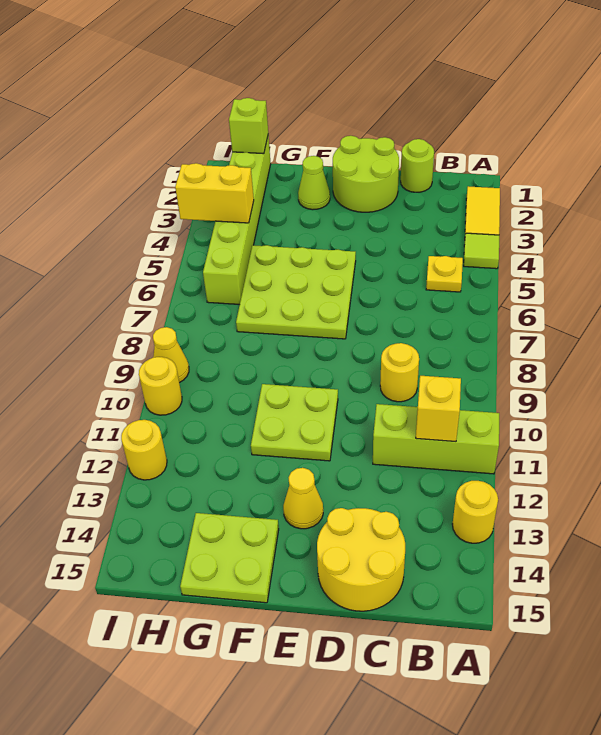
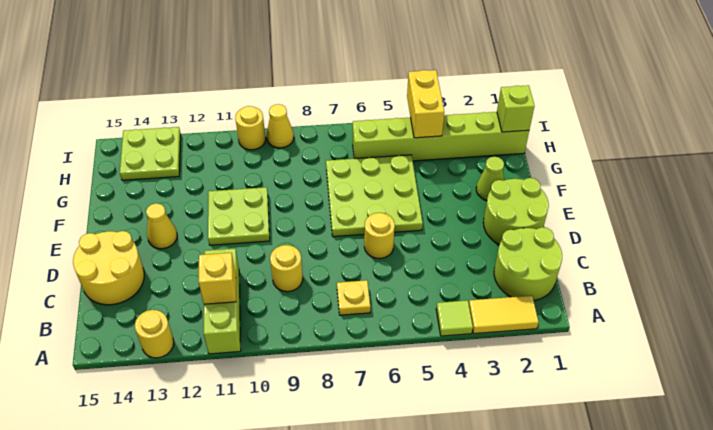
yellow 1x1 plate [426,256,463,292] -> yellow 1x1 plate moved to [337,280,370,315]
lime 1x1 round brick [401,139,434,192] -> lime 2x2 round brick [494,227,562,300]
lime 2x2 plate [180,513,279,603] -> lime 2x2 plate moved to [120,127,181,180]
yellow 1x1 round brick [121,420,167,480] -> yellow 1x1 round brick moved to [364,213,395,259]

